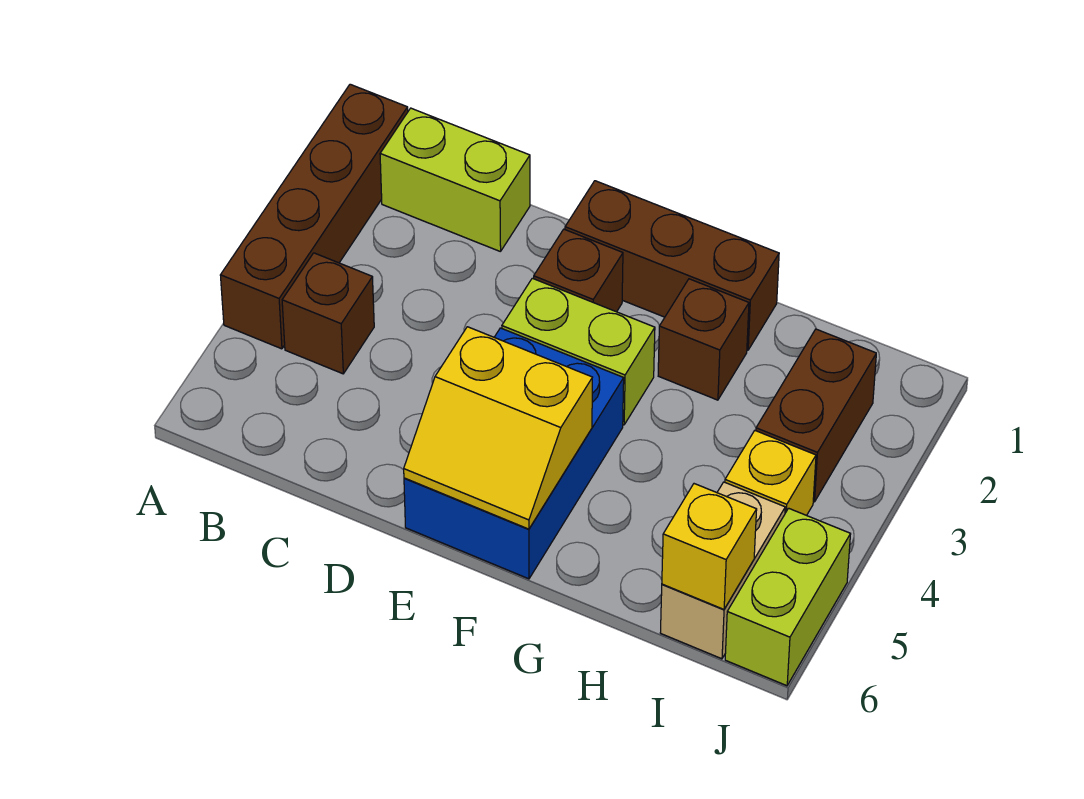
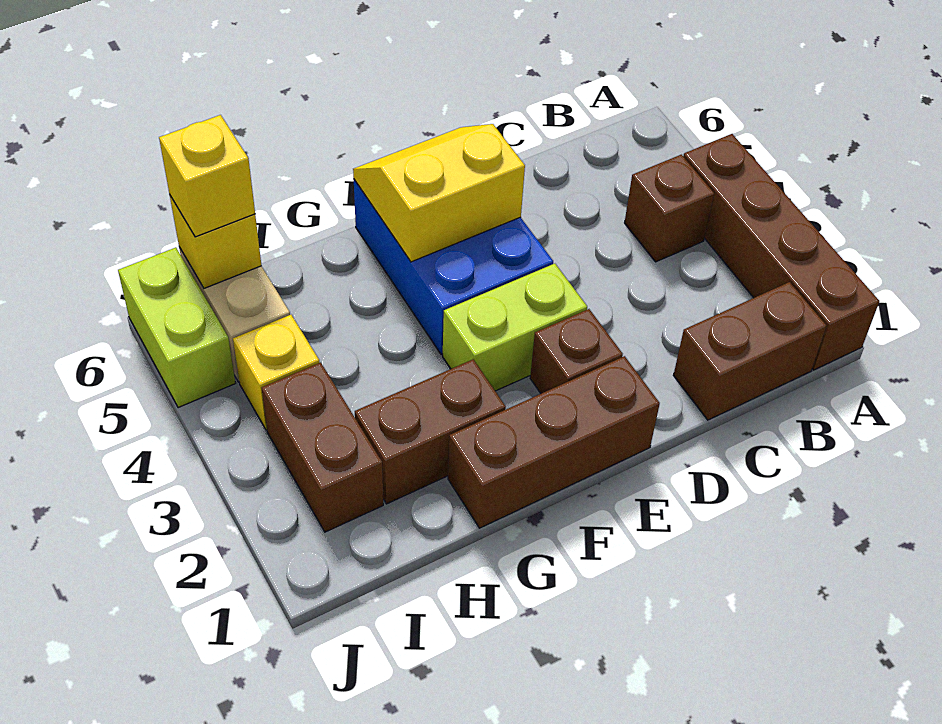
lime 1x2 brick [380,108,530,252] -> brown 1x2 brick [673,282,827,420]
brown 1x1 brick [658,279,749,400] -> brown 1x2 brick [355,359,506,504]
none -> yellow 1x1 brick [159,115,255,237]

